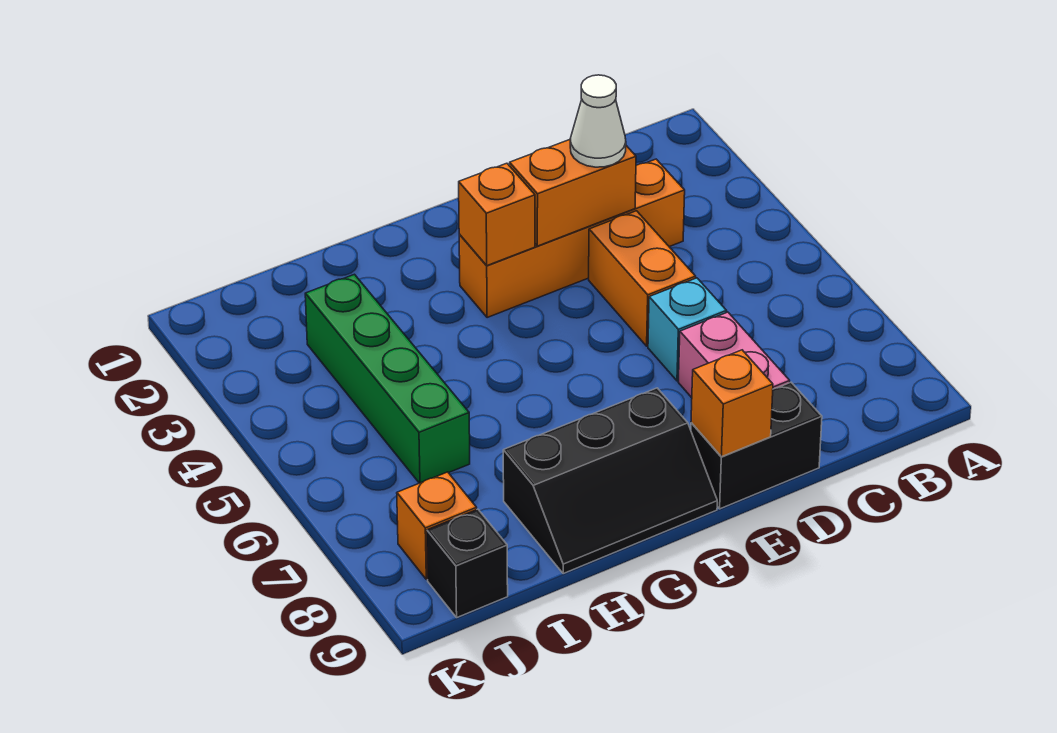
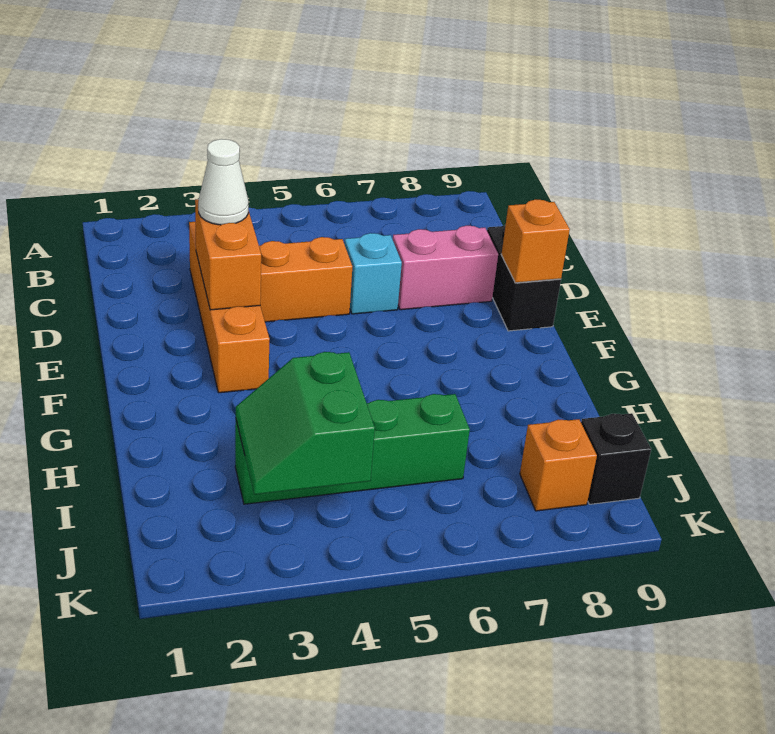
orange 1x1 brick [459,163,535,266] -> none
black 2x3 slope [503,388,717,574] -> none
none -> green 2x2 slope [236,352,375,495]

